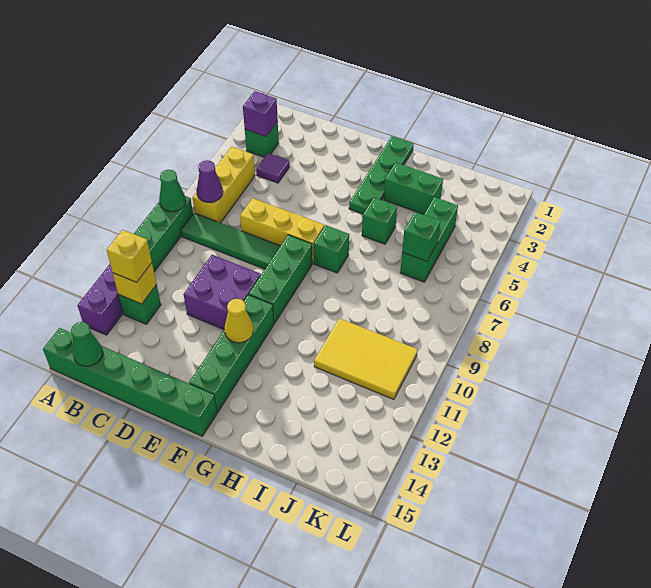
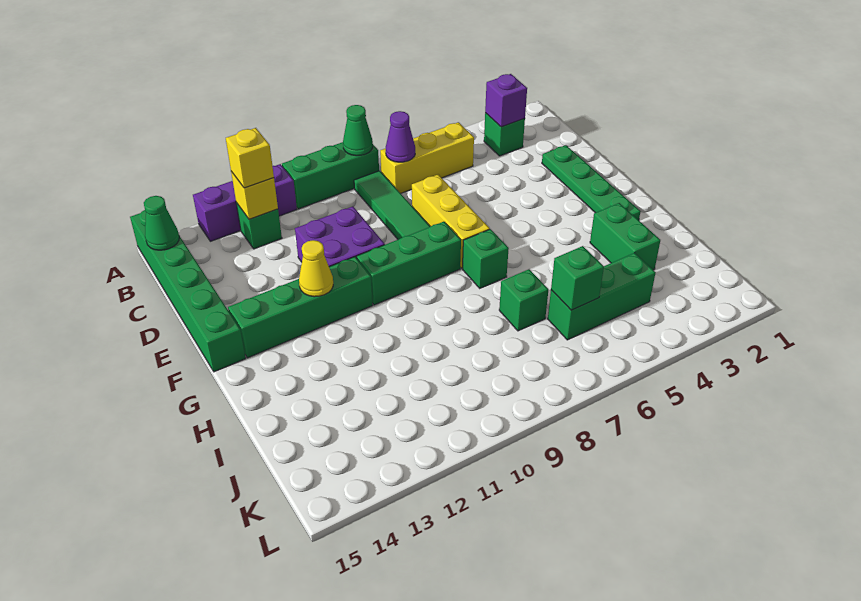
purple 1x1 tile [256,153,289,183] -> none
green 1x4 plate [349,136,414,214] -> green 1x4 plate turned to [542,145,641,220]
green 1x1 brick [362,198,397,244] -> green 1x1 brick moved to [499,269,548,331]
yellow 2x3 tile [314,318,418,399] -> none

